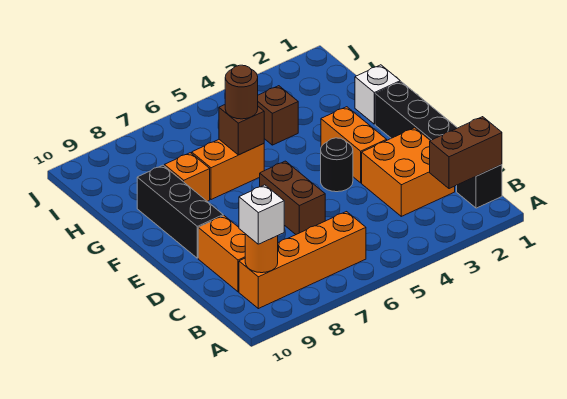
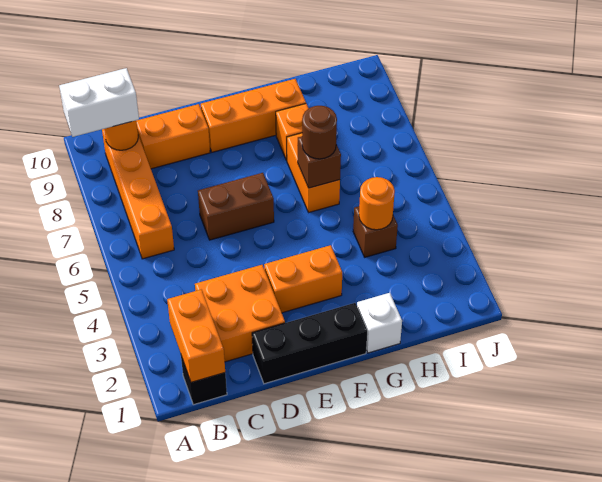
brown 1x2 brick [430,117,502,189] -> orange 1x2 brick [167,289,225,382]
white 1x1 brick [239,185,284,244] -> white 1x2 brick [59,68,139,137]
black 1x1 round brick [321,138,353,192] -> none
black 1x3 brick [137,165,223,258] -> orange 1x3 brick [201,79,306,152]
none -> orange 1x1 round brick [359,177,395,230]

